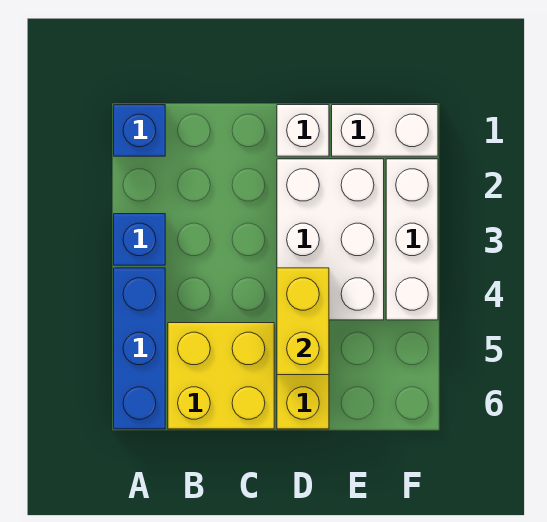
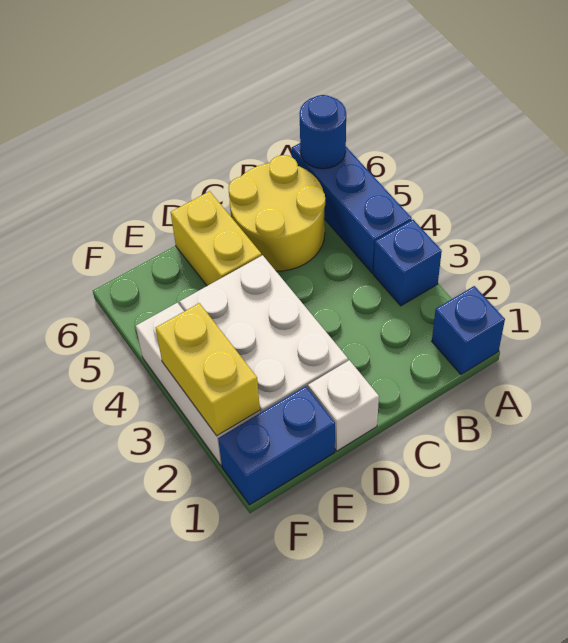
none -> blue 1x1 round brick [300,95,346,169]
yellow 2x2 brick [168,323,274,429] -> yellow 2x2 round brick [228,155,325,271]
yellow 1x2 brick [277,268,329,375] -> yellow 1x2 brick moved to [156,303,260,436]
white 1x2 brick [332,105,438,156] -> blue 1x2 brick [218,386,335,505]

